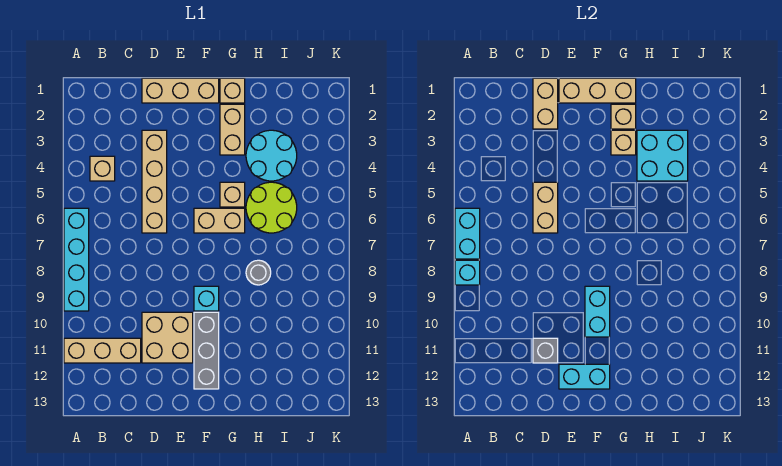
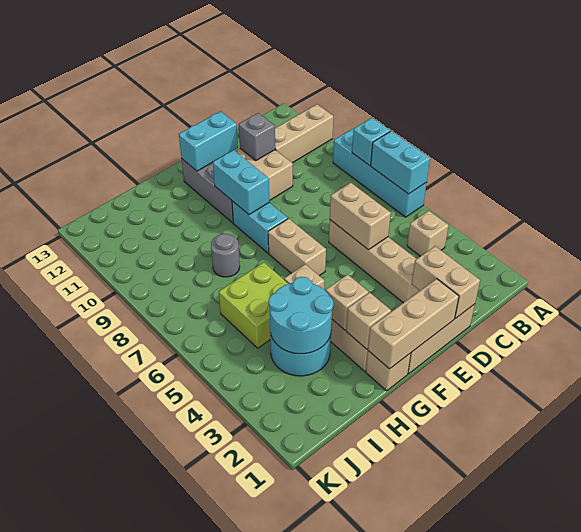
tan 1x2 brick [194,208,245,233] -> tan 1x2 brick turned to [268,218,326,276]
cyan 1x1 brick [194,286,219,311] -> cyan 1x2 brick [232,201,288,253]
cyan 2x2 brick [637,130,688,181] -> cyan 2x2 round brick [269,277,333,354]
lime 2x2 round brick [246,182,297,233] -> lime 2x2 brick [219,262,288,348]

